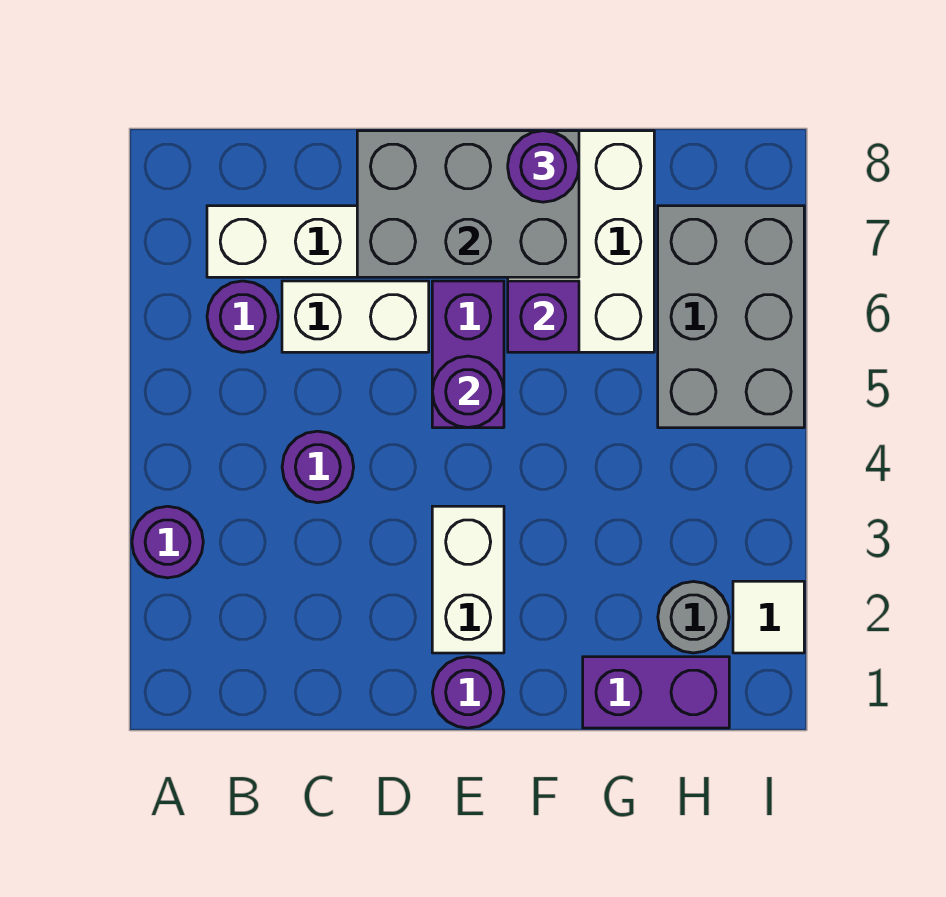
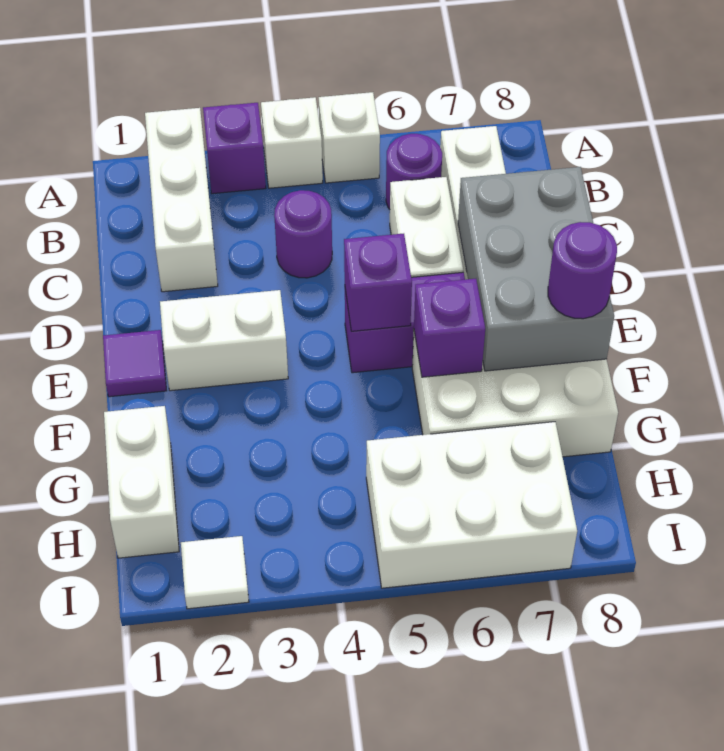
none -> white 1x3 brick [145,108,218,292]
purple 1x1 round brick [132,506,203,578] -> purple 1x1 brick [203,103,266,194]
none -> white 1x1 brick [261,97,323,188]
none -> white 1x1 brick [319,92,380,183]
purple 1x1 round brick [432,657,504,728] -> purple 1x1 tile [103,330,166,397]
purple 1x1 round brick [432,356,504,428] -> purple 1x1 brick [344,234,412,331]
purple 1x2 brick [583,657,729,728] -> white 1x2 brick [104,406,179,558]
grey 1x1 round brick [658,582,729,653] -> none
grey 2x3 brick [658,206,804,428] -> white 2x3 brick [366,422,577,588]

